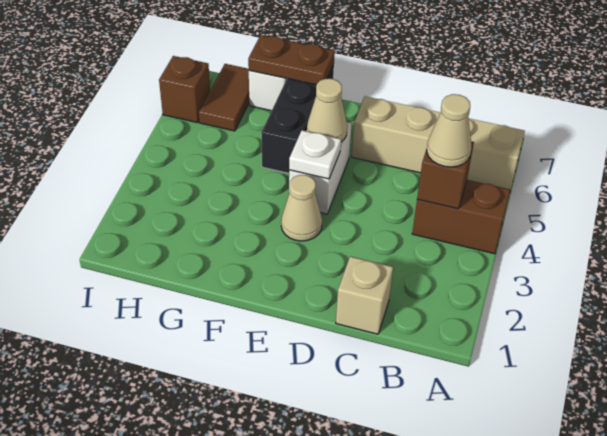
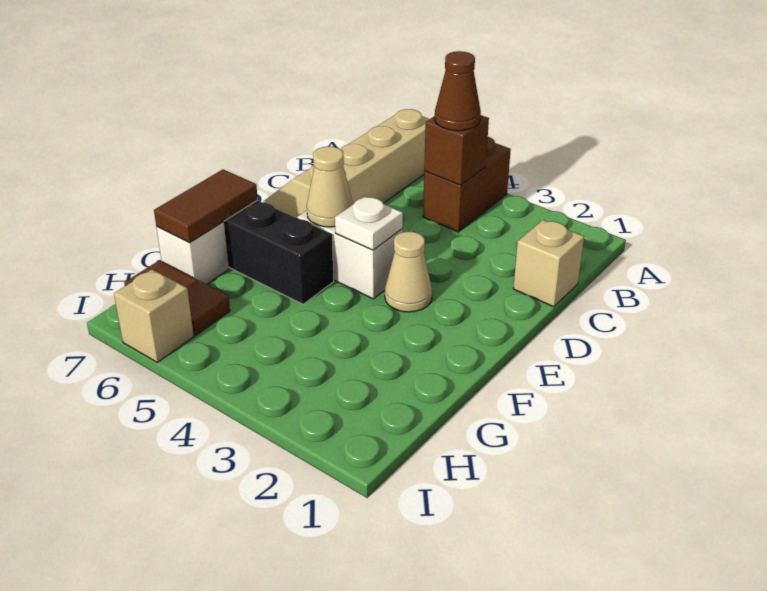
tan 1x1 cone [427,94,471,167] -> brown 1x1 cone [435,51,481,131]
brown 1x2 plate [248,35,335,85] -> brown 1x2 tile [154,170,258,243]
brown 1x1 brick [159,56,210,123] -> tan 1x1 brick [114,270,194,362]

